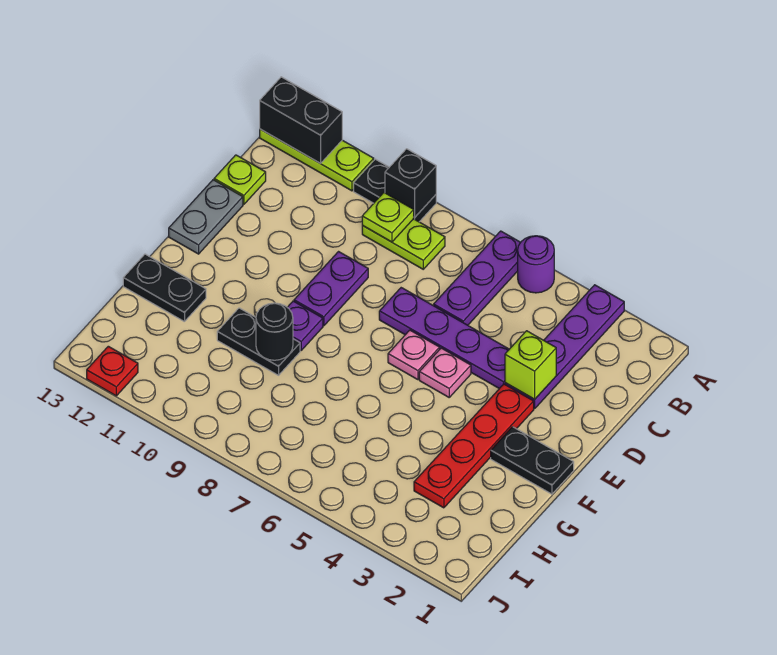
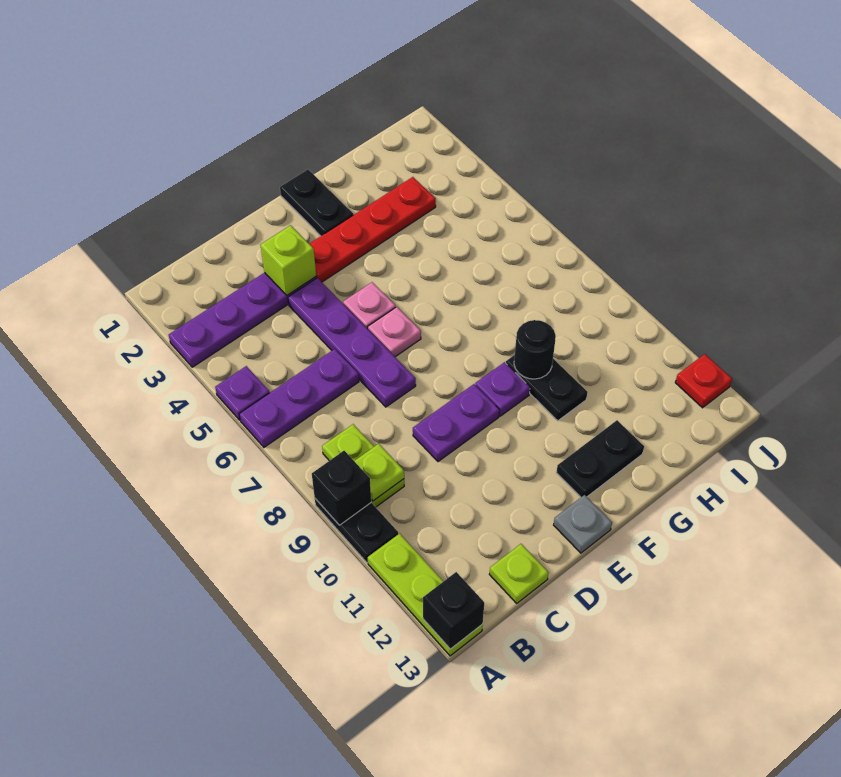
purple 1x1 round brick [518,236,554,293] -> purple 1x1 plate [215,366,270,420]
black 1x2 brick [260,77,342,163] -> black 1x1 brick [423,572,484,649]
grey 1x2 plate [169,180,243,254] -> grey 1x1 plate [554,495,612,553]
black 1x2 plate [123,254,206,322] -> black 1x2 plate turned to [556,420,644,497]

